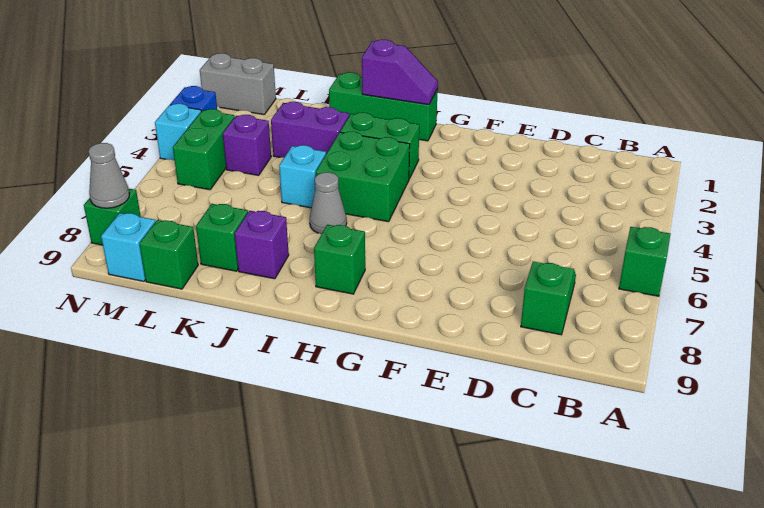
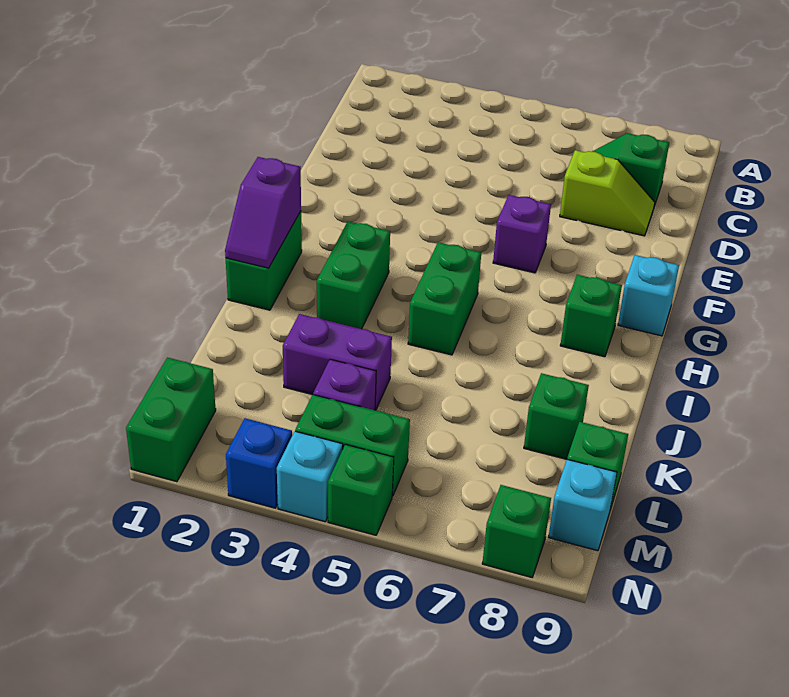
green 1x1 brick [619,227,671,296] -> green 1x1 brick moved to [328,444,394,535]
none -> lime 1x2 slope [560,150,655,236]
green 1x3 brick [329,72,438,141] -> green 1x2 brick [226,211,302,310]
purple 1x2 slope [362,40,438,105] -> purple 1x2 slope turned to [225,157,301,268]
green 2x2 brick [316,132,410,222] -> green 1x2 brick [408,242,481,355]
grey 1x1 cone [310,172,347,234] -> none
purple 1x2 brick [271,102,349,157] -> purple 1x2 brick turned to [283,314,392,410]
cyan 1x1 brick [279,145,326,208] -> cyan 1x1 brick moved to [618,255,679,336]
purple 1x1 brick [235,211,289,279] -> purple 1x1 brick moved to [493,195,551,273]
grey 1x2 brick [200,53,276,115] -> green 1x2 brick [126,358,216,482]
grey 1x1 cone [89,143,129,208] -> none

